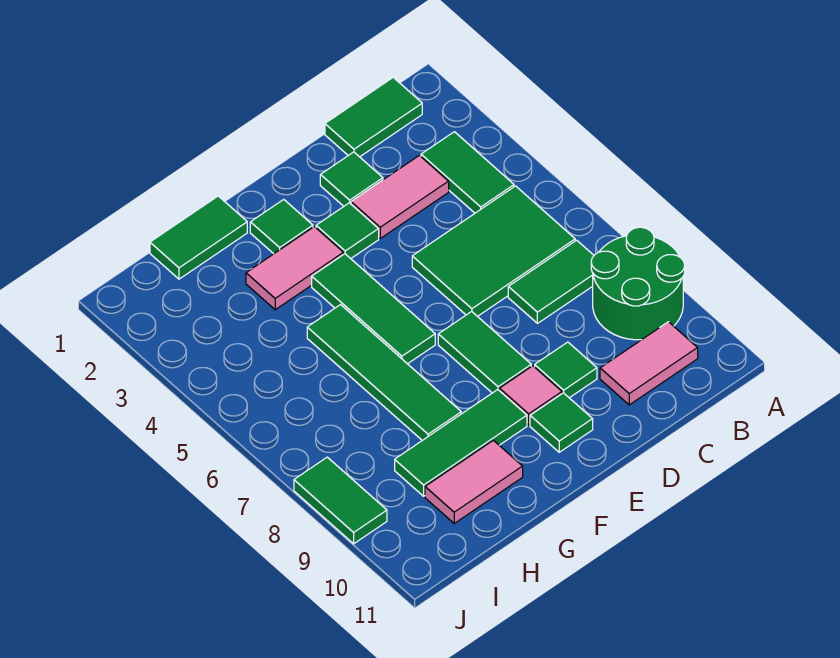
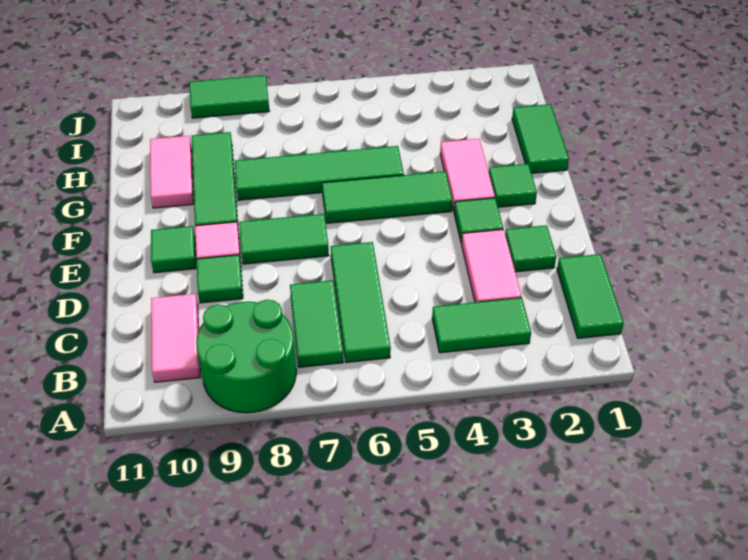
green 2x3 tile [412,186,575,316] -> green 1x3 tile [331,242,391,362]

